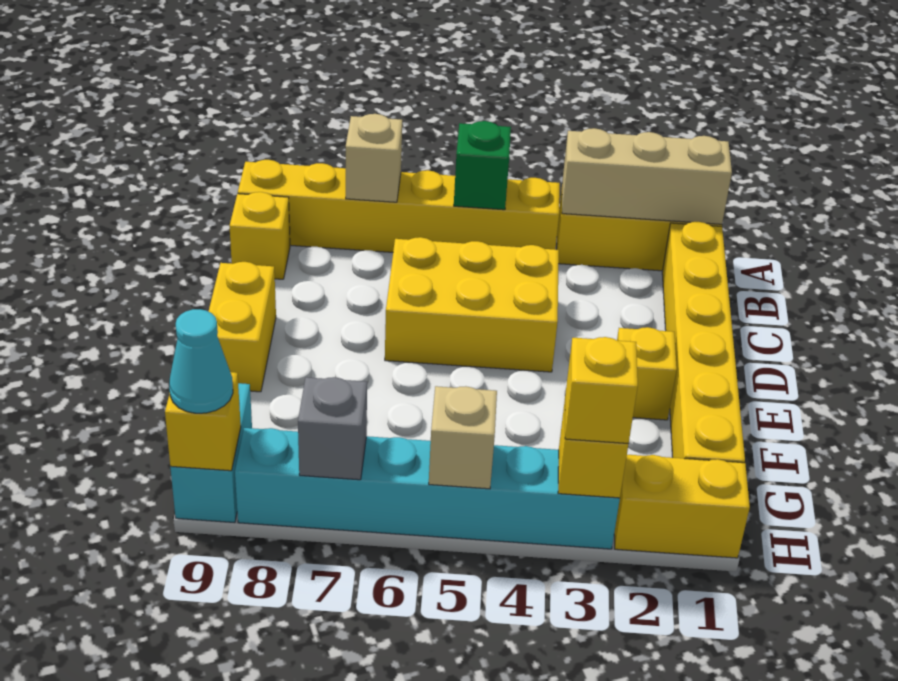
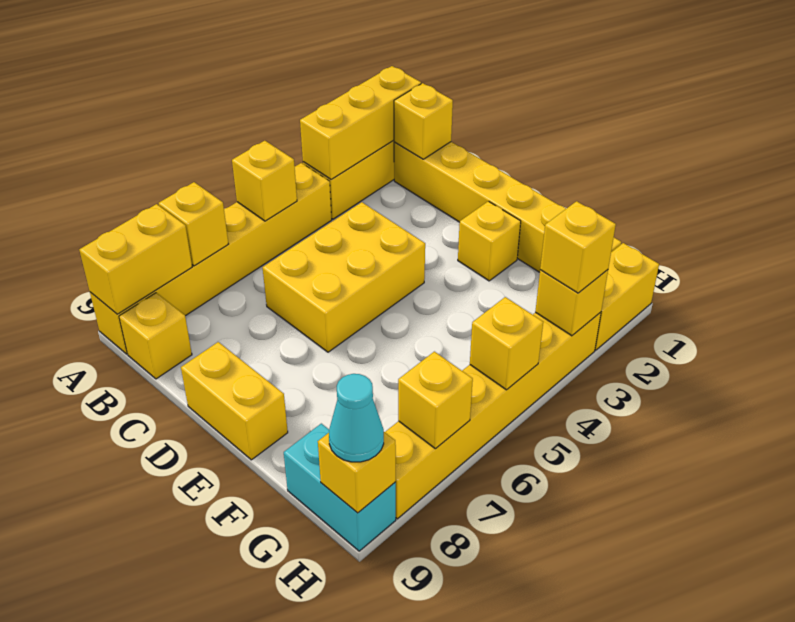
tan 1x3 brick [562,128,732,224] -> yellow 1x3 brick [300,66,421,179]
green 1x1 brick [454,121,511,210] -> yellow 1x1 brick [232,141,297,221]
tan 1x1 brick [346,114,402,202] -> yellow 1x1 brick [159,182,228,266]
none -> yellow 1x2 brick [79,204,192,314]
none -> yellow 1x1 brick [394,83,453,159]
cyan 1x6 brick [235,428,620,549] -> yellow 1x6 brick [385,312,601,519]
tan 1x1 brick [429,386,497,489] -> yellow 1x1 brick [470,297,543,390]
grey 1x1 brick [298,377,367,480] -> yellow 1x1 brick [398,352,473,449]

